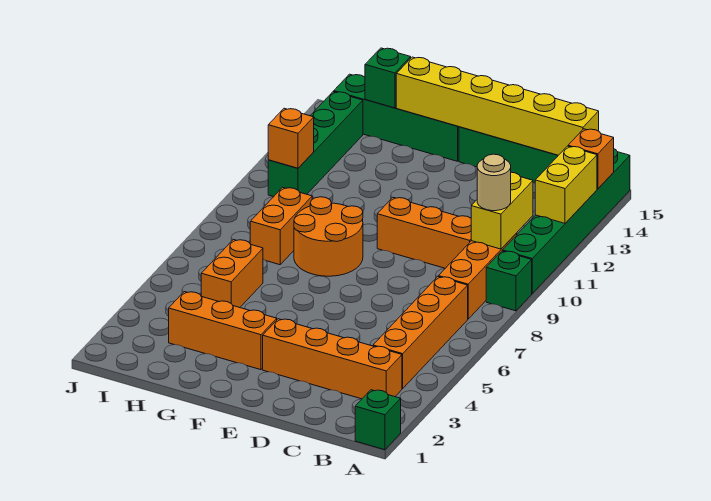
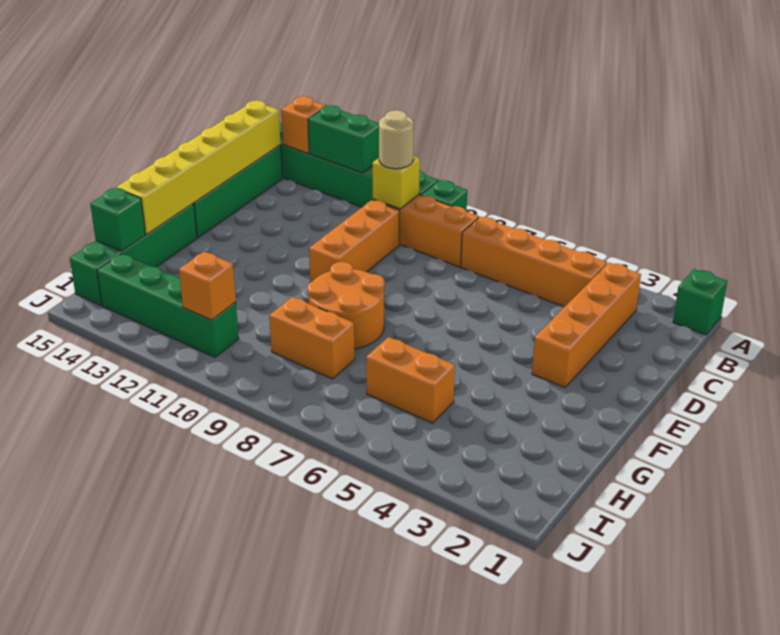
yellow 1x2 brick [535,146,597,223] -> green 1x2 brick [308,105,379,173]
yellow 1x2 brick [471,172,533,249] -> yellow 1x1 brick [372,156,420,209]
orange 1x3 brick [169,292,277,370] -> none

